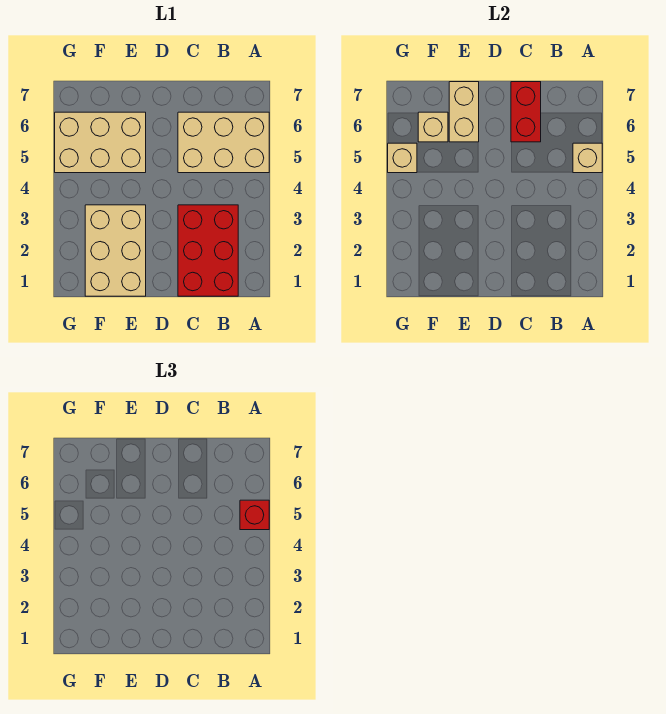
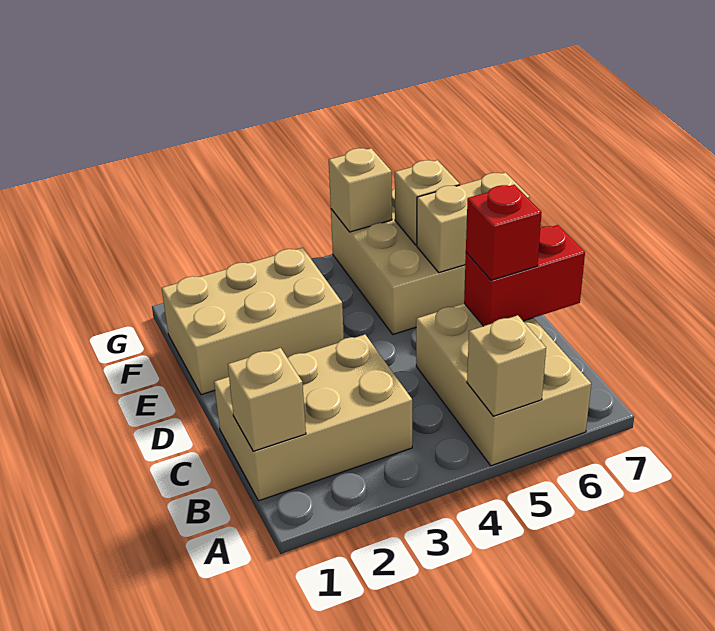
red 1x1 brick [240,500,269,530] -> red 1x1 brick moved to [466,185,542,280]
red 2x3 brick [178,205,238,296] -> tan 2x3 brick [214,335,412,501]
none -> tan 1x1 brick [228,348,306,451]

